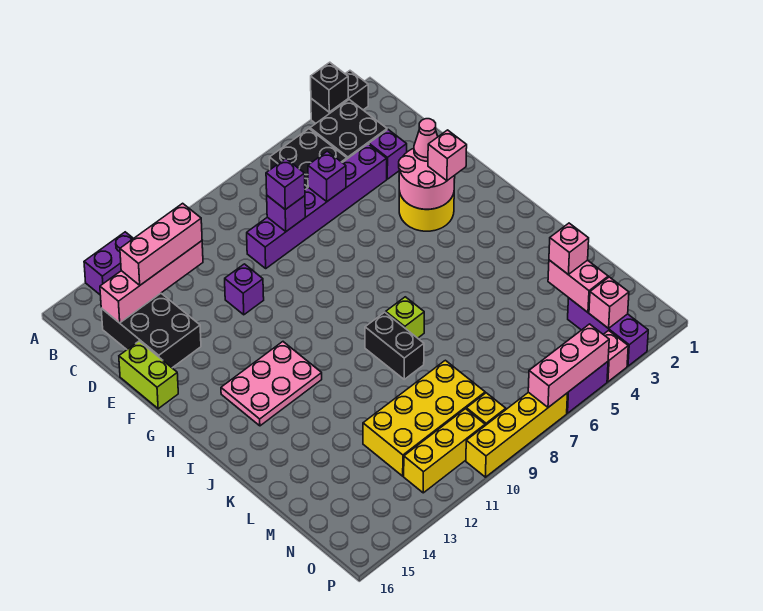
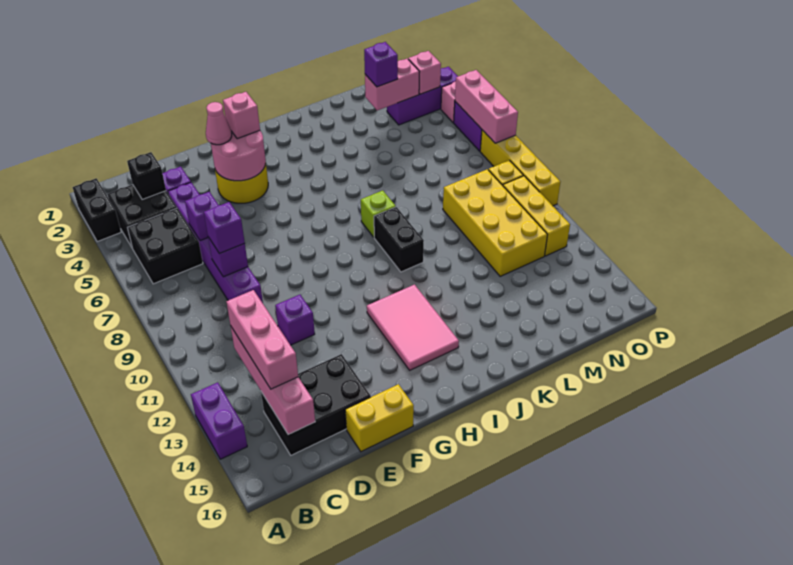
black 1x1 brick [311,62,348,112] -> black 1x1 brick moved to [127,152,166,200]
lime 1x2 brick [119,341,178,409] -> yellow 1x2 brick [345,384,414,452]
pink 2x3 plate [221,342,322,426] -> pink 2x3 tile [367,285,459,370]
black 1x2 brick [365,312,424,379] -> black 1x2 brick turned to [374,207,424,272]
pink 1x1 brick [549,223,589,274] -> purple 1x1 brick [364,42,398,87]

